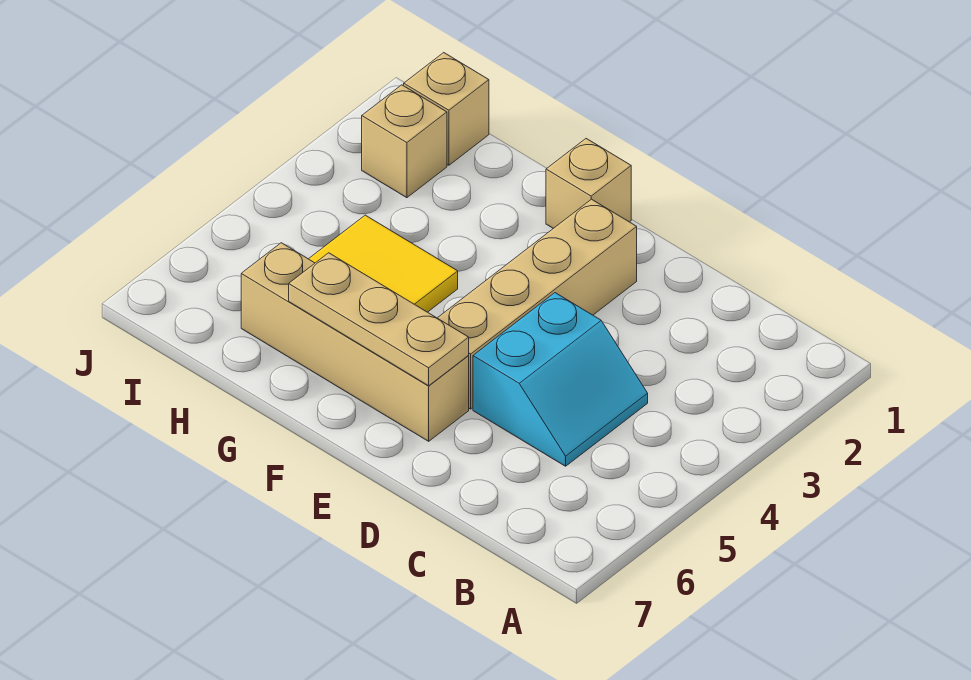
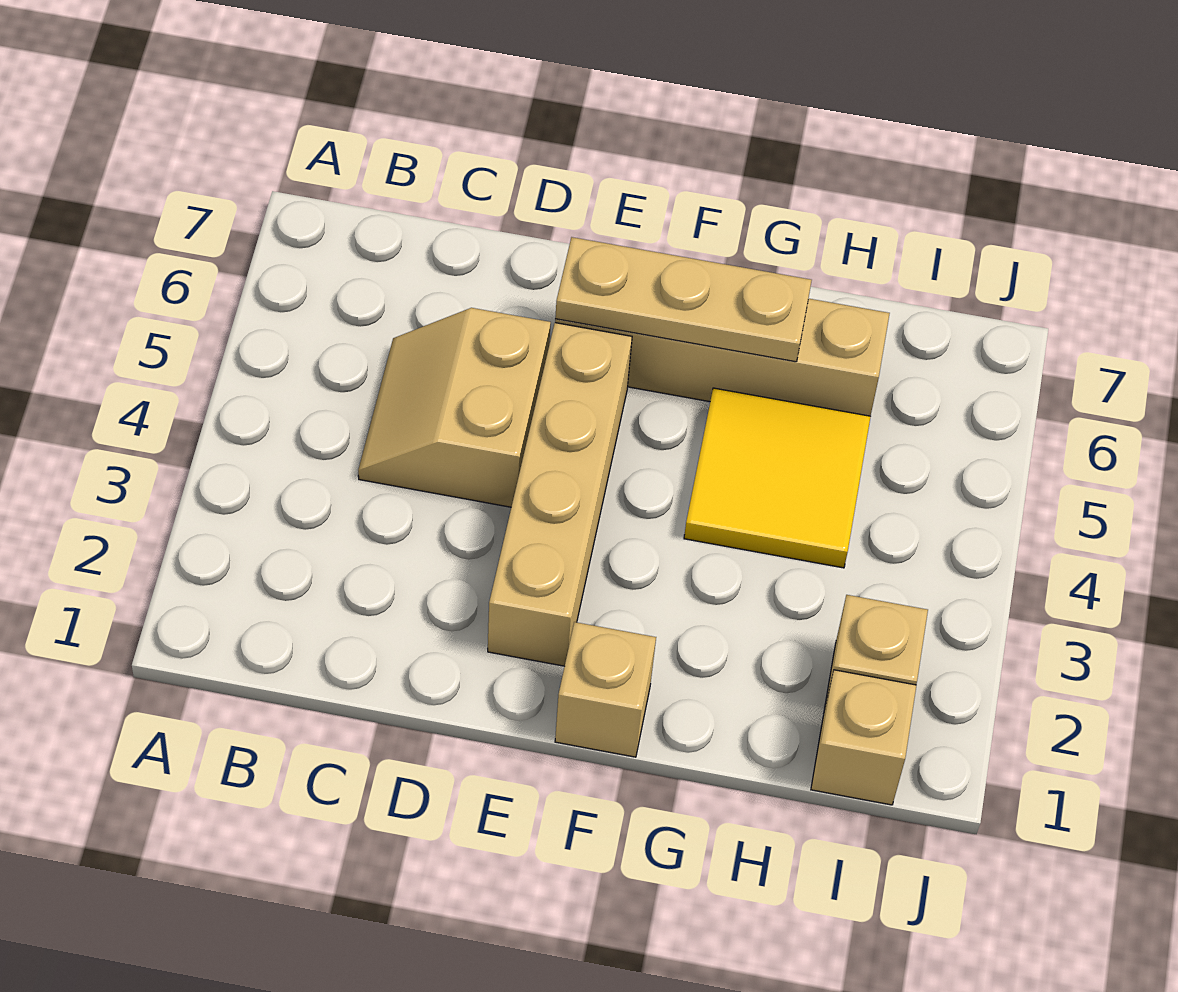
cyan 2x2 slope [473,293,648,466] -> tan 2x2 slope [358,308,551,507]

